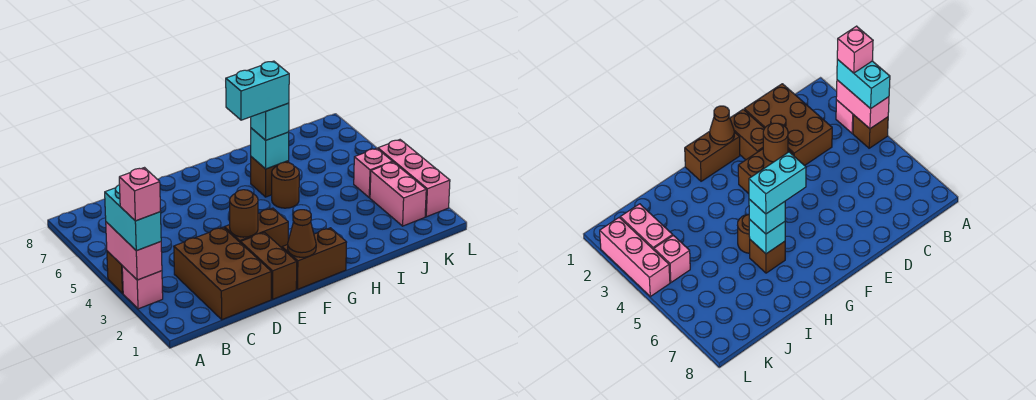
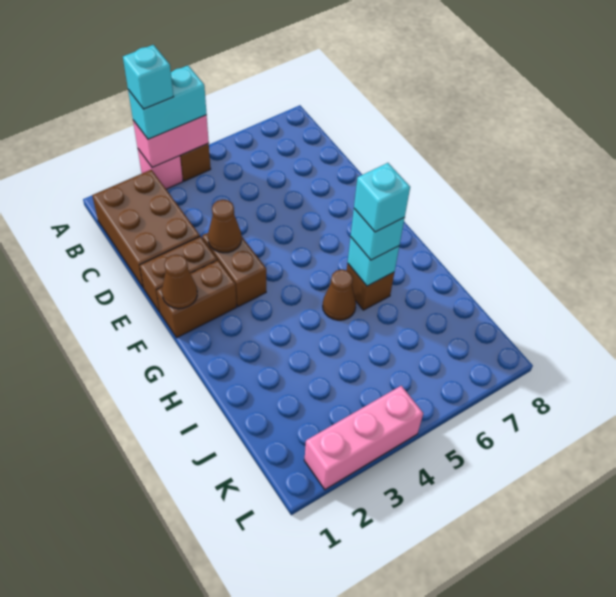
pink 1x1 brick [119,168,161,221] -> cyan 1x1 brick [123,45,173,109]
brown 2x3 brick [174,227,271,320] -> brown 2x3 brick turned to [92,170,200,288]
brown 1x1 round brick [230,190,258,237] -> brown 1x1 cone [208,200,242,253]
brown 1x2 brick [282,228,347,289] -> brown 1x2 brick turned to [157,260,237,338]
cyan 1x2 brick [226,61,289,120] -> cyan 1x1 brick [354,163,410,232]
brown 1x1 round brick [272,162,299,208] -> brown 1x1 cone [323,270,356,320]
pink 1x2 brick [370,162,426,226] -> none
pink 1x1 brick [354,148,393,198] -> none

